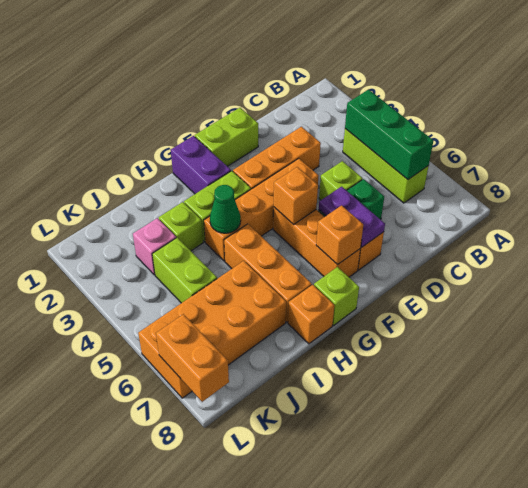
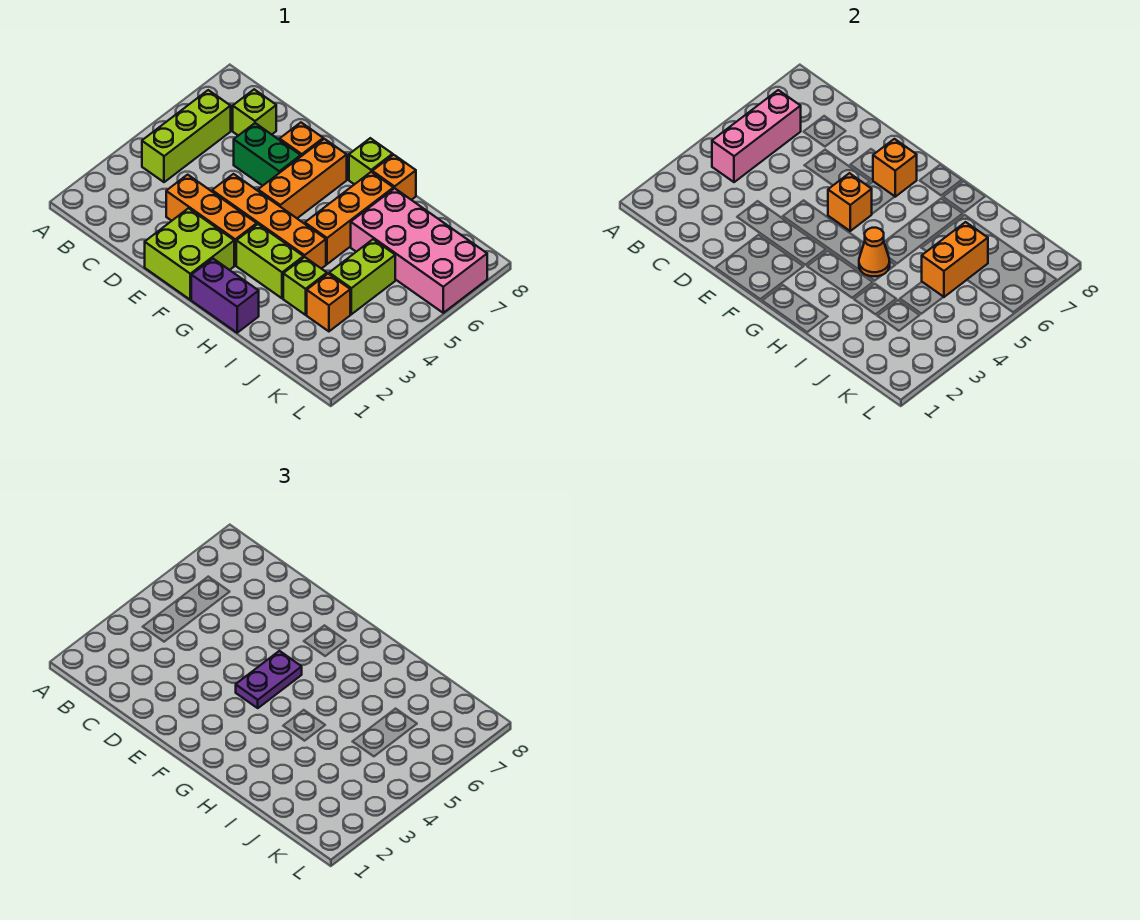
green 1x3 brick [345,90,433,179] -> pink 1x3 brick [712,90,801,182]
lime 1x1 brick [319,161,363,200] -> lime 1x1 brick moved to [233,89,276,136]
lime 1x2 brick [195,108,258,166] -> lime 2x2 brick [145,208,234,300]
purple 1x2 plate [319,187,385,247] -> purple 1x2 plate moved to [236,651,302,708]
purple 1x2 brick [171,136,231,194] -> purple 1x2 brick turned to [191,259,259,333]
green 1x1 cone [210,185,241,233] -> orange 1x1 cone [859,228,890,276]
orange 2x4 brick [138,261,286,398] -> pink 2x4 brick [351,188,487,313]
pink 1x1 brick [133,218,176,275] -> orange 1x1 brick [307,274,350,331]
orange 1x2 brick [156,314,229,402] -> orange 1x2 brick moved to [922,222,988,297]

